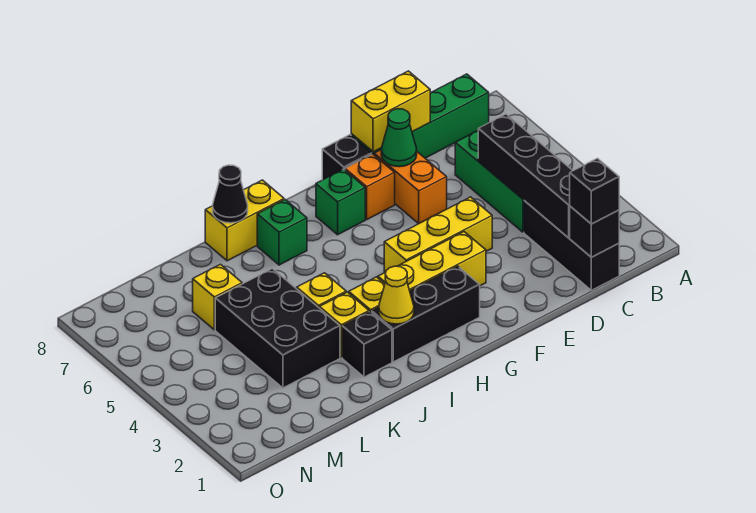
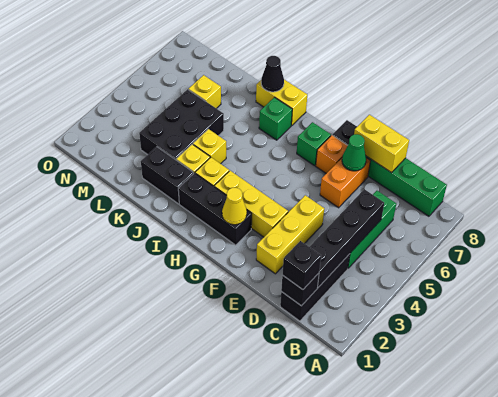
yellow 1x3 brick [384,197,492,273] -> yellow 1x3 brick turned to [256,195,324,274]
yellow 1x1 cone [379,266,414,324] -> yellow 1x1 cone moved to [222,188,247,225]
black 1x1 brick [342,312,392,377] -> black 1x2 brick [141,147,194,204]

